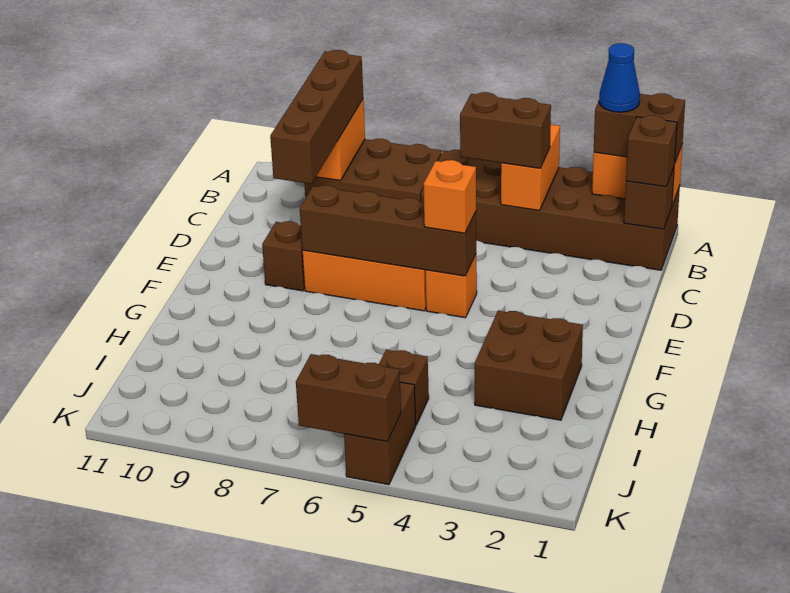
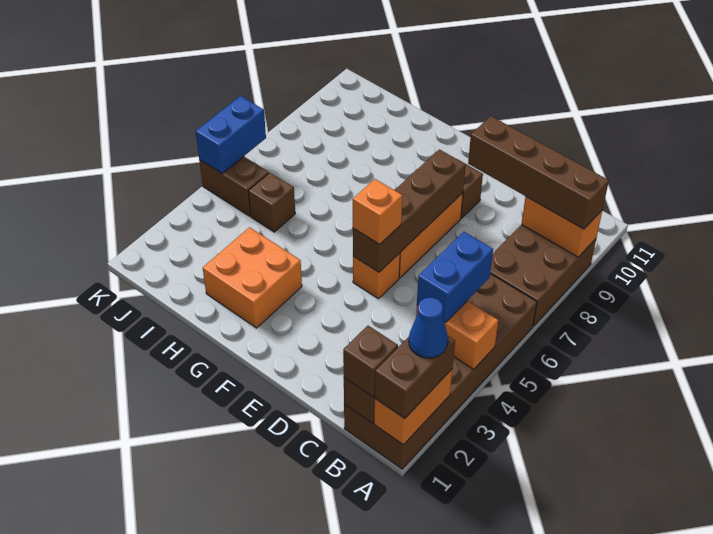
brown 1x2 brick [460,92,551,168] -> blue 1x2 brick [417,232,493,323]
brown 2x2 brick [475,311,583,420] -> orange 2x2 brick [203,227,302,328]
brown 1x2 brick [296,354,401,441] -> blue 1x2 brick [196,96,266,173]

